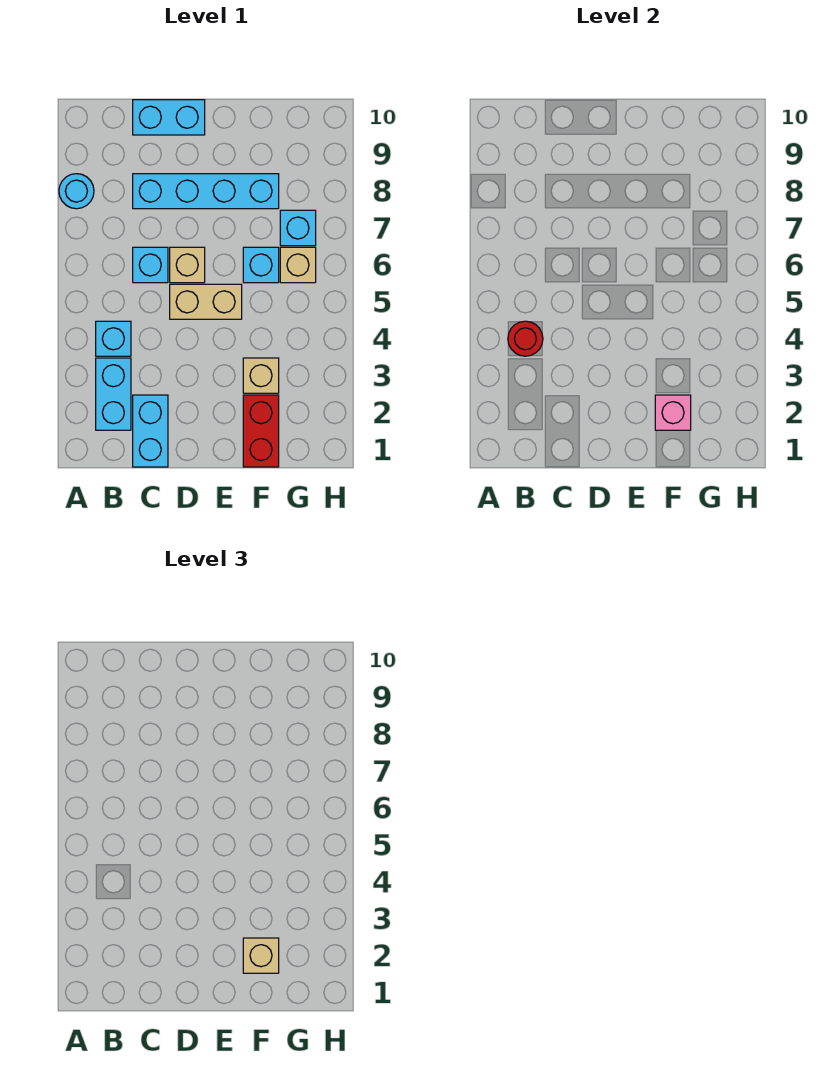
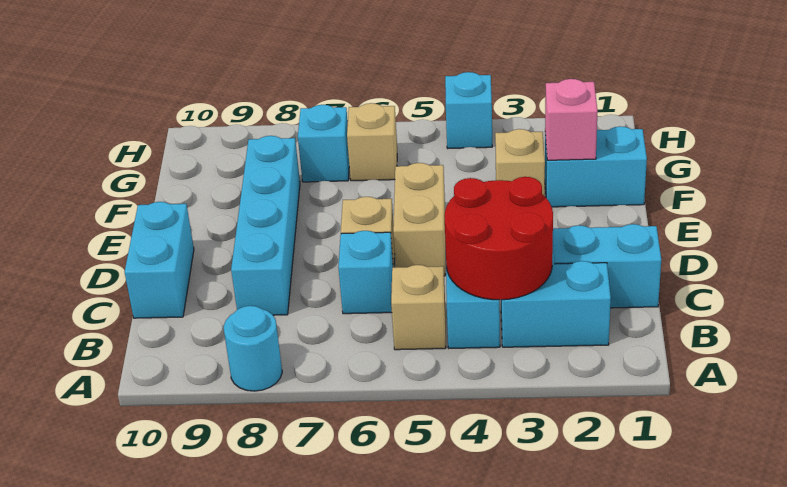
red 1x1 round brick [508,321,543,356] -> red 2x2 round brick [445,177,553,300]
red 1x2 brick [243,395,279,467] -> cyan 1x2 brick [545,126,647,207]
tan 1x1 brick [243,938,279,973] -> tan 1x1 brick moved to [391,265,446,350]
cyan 1x1 brick [243,247,279,283] -> cyan 1x1 brick moved to [445,72,492,148]

